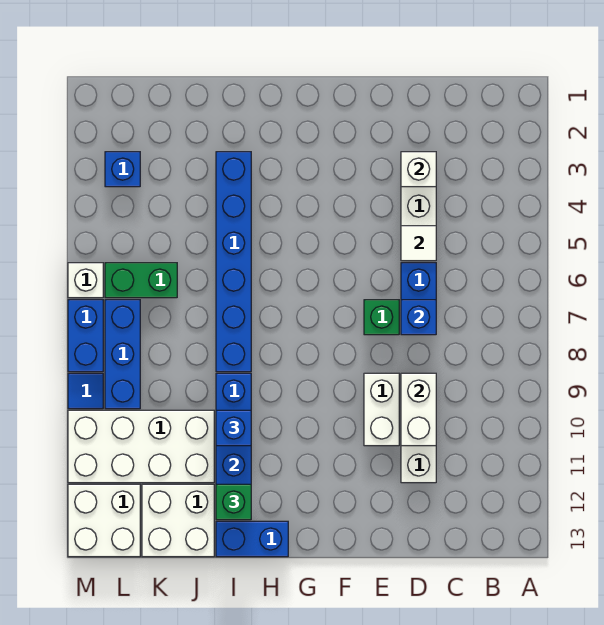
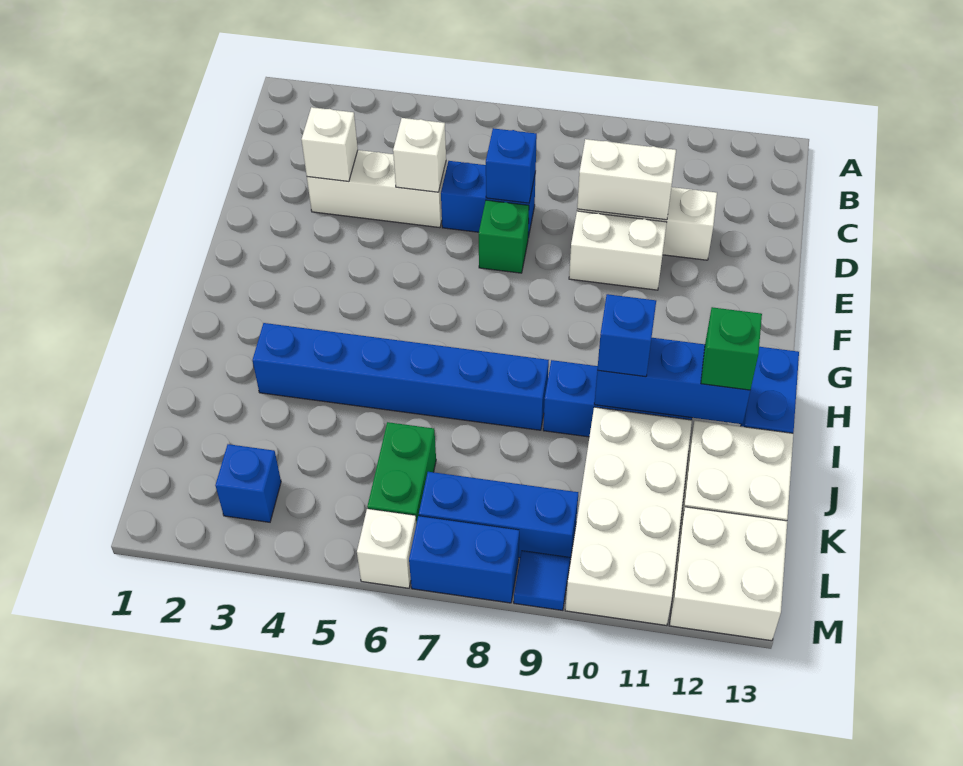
white 1x1 tile [401,226,436,261] -> white 1x1 brick [393,118,446,192]

